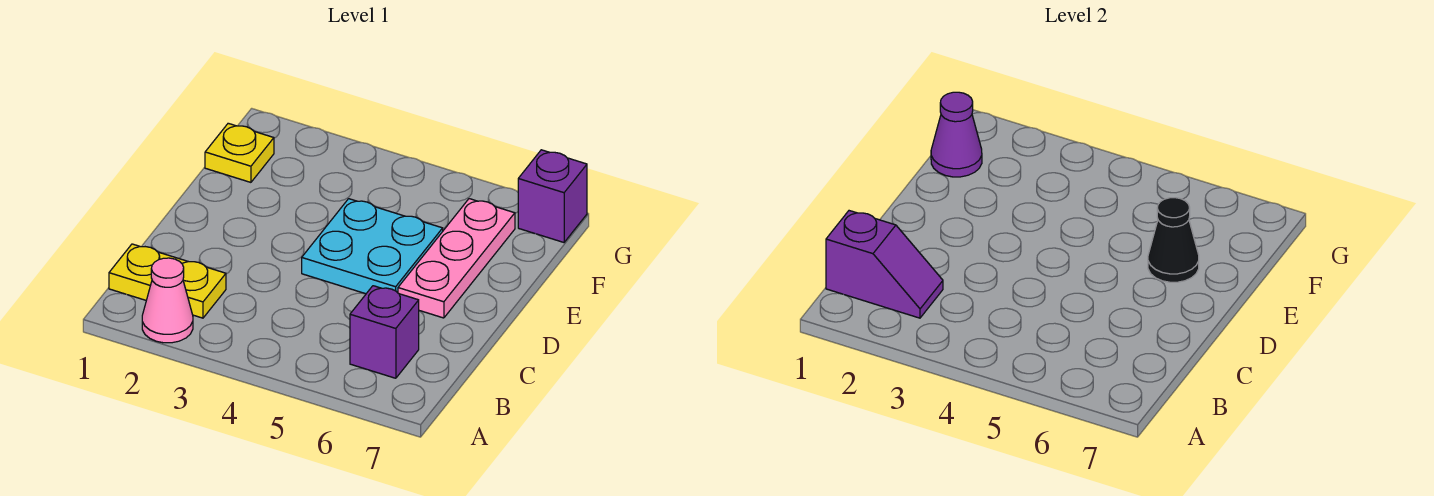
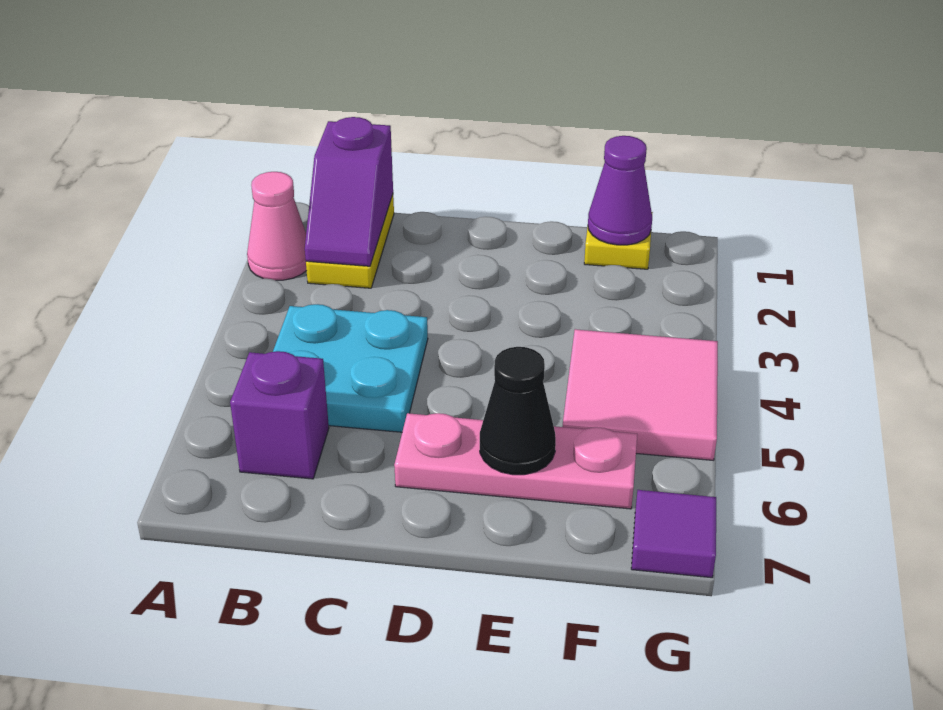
cyan 2x2 plate [302,199,443,294] -> cyan 2x2 plate moved to [273,304,428,432]
none -> pink 2x2 tile [562,329,718,460]
purple 1x1 brick [518,150,587,242] -> purple 1x1 tile [631,490,716,578]

